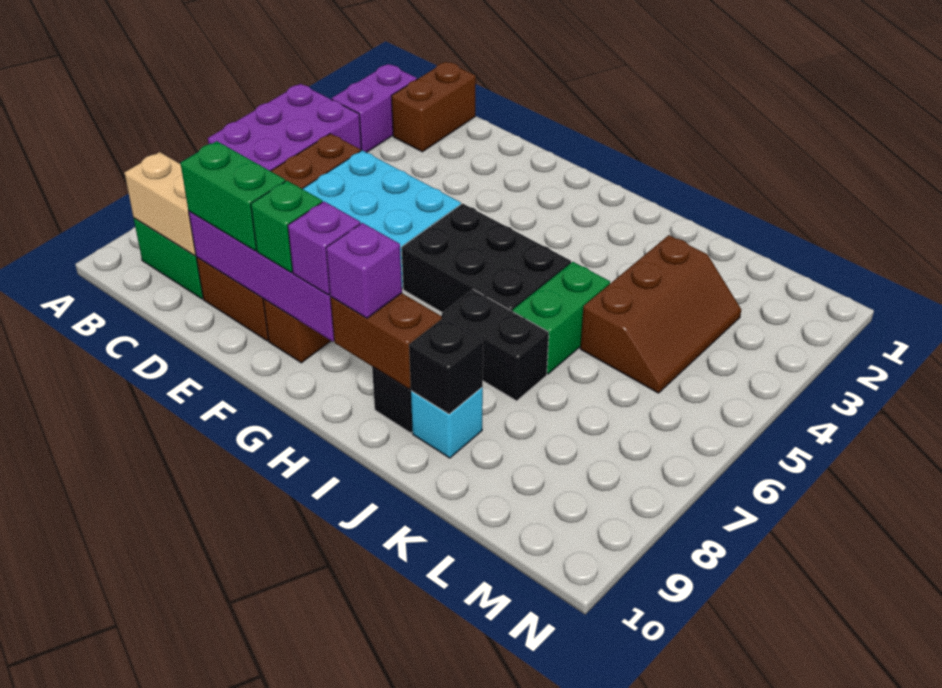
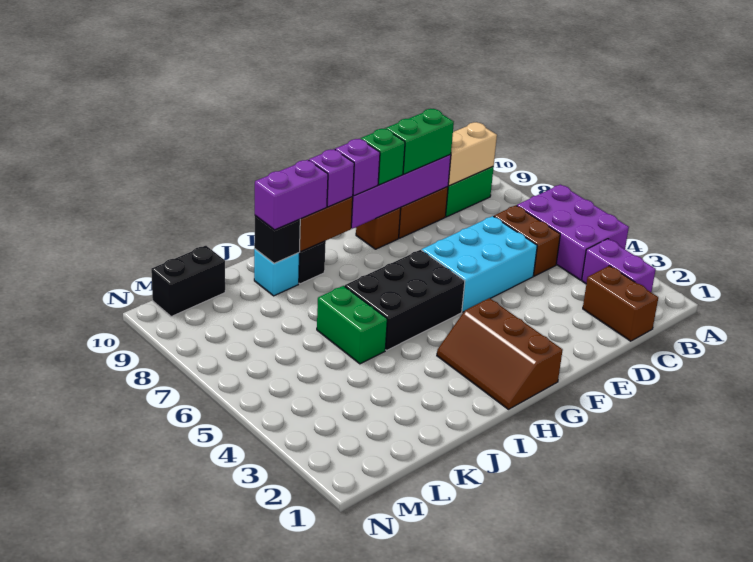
black 1x2 brick [442,290,549,401] -> black 1x2 brick moved to [151,246,225,317]
none -> purple 1x2 brick [255,160,328,230]
brown 2x3 slope [580,235,741,393] -> brown 2x3 slope moved to [437,298,563,409]

